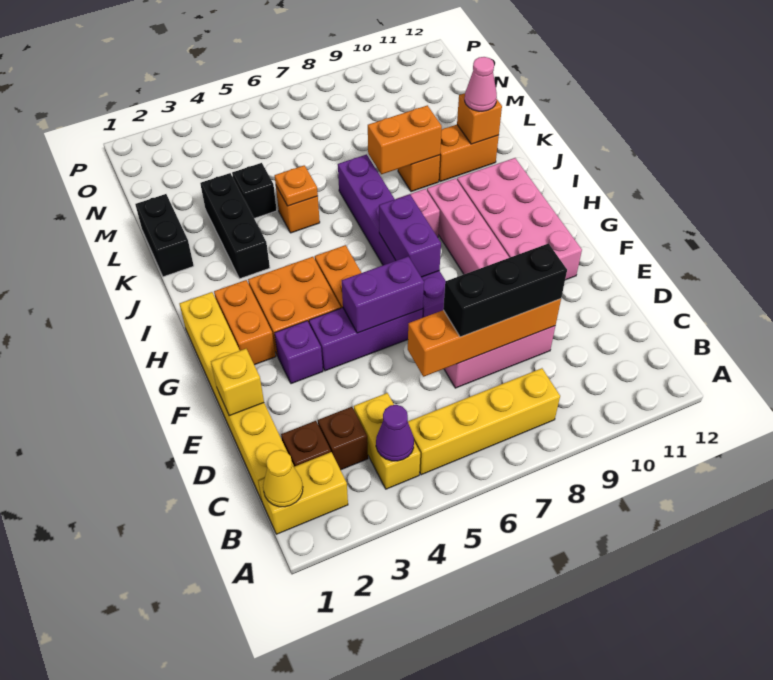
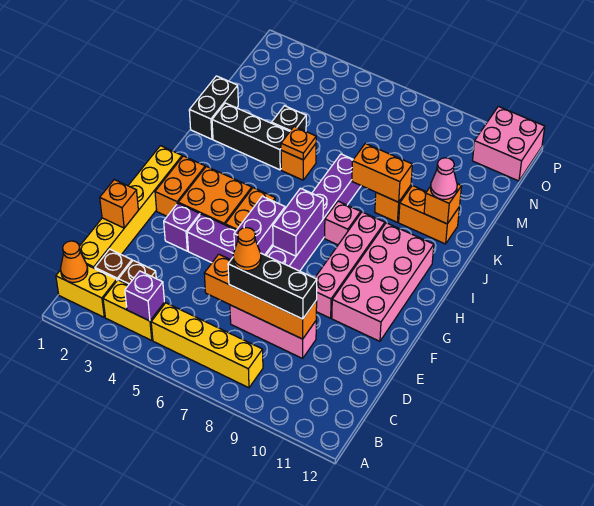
yellow 1x1 cone [263,450,303,507] -> orange 1x1 cone [61,241,88,282]
yellow 1x2 brick [354,393,420,489] -> yellow 1x2 brick turned to [103,280,165,340]
purple 1x1 cone [376,405,414,461] -> purple 1x1 brick [125,271,164,321]
none -> orange 1x1 cone [233,228,261,271]
yellow 1x1 brick [211,349,264,416] -> orange 1x1 brick [100,180,138,228]
purple 1x2 brick [342,256,424,333] -> purple 1x2 brick turned to [234,196,285,255]
black 1x3 brick [200,173,270,279] -> black 1x3 brick turned to [212,103,290,170]
none -> pink 2x2 brick [473,106,545,181]

